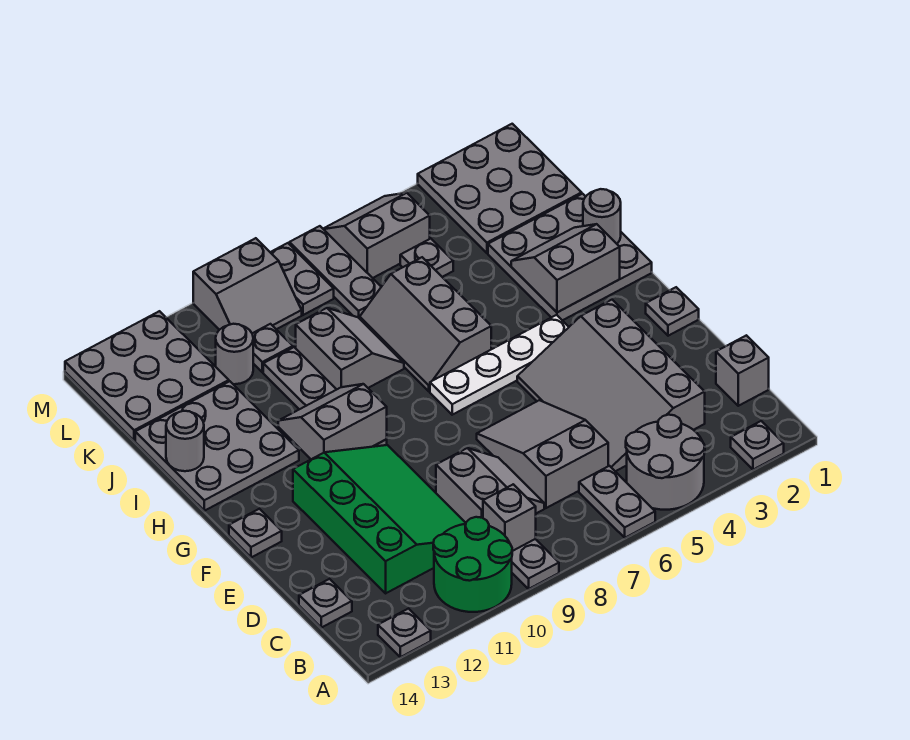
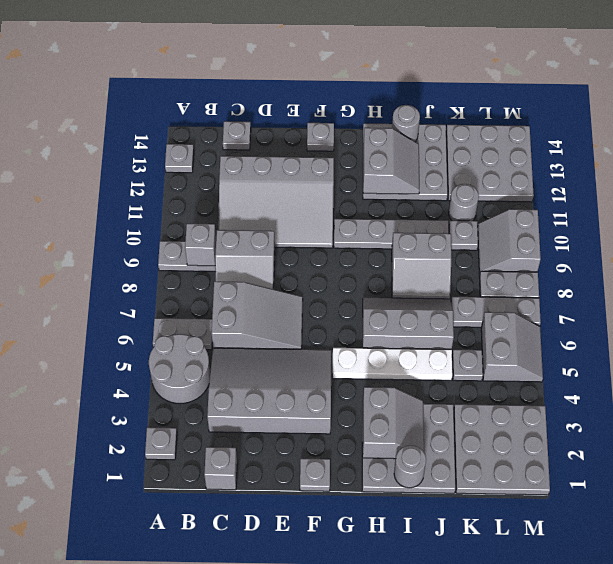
green 2x2 round brick [433,517,512,612] -> none
green 3x4 slope [293,445,466,593] -> grey 3x4 slope [218,156,334,248]
white 1x4 plate [430,315,569,415] -> white 1x4 plate turned to [332,348,453,380]
grey 2x2 slope [278,384,387,459] -> grey 2x2 slope moved to [363,128,419,194]

